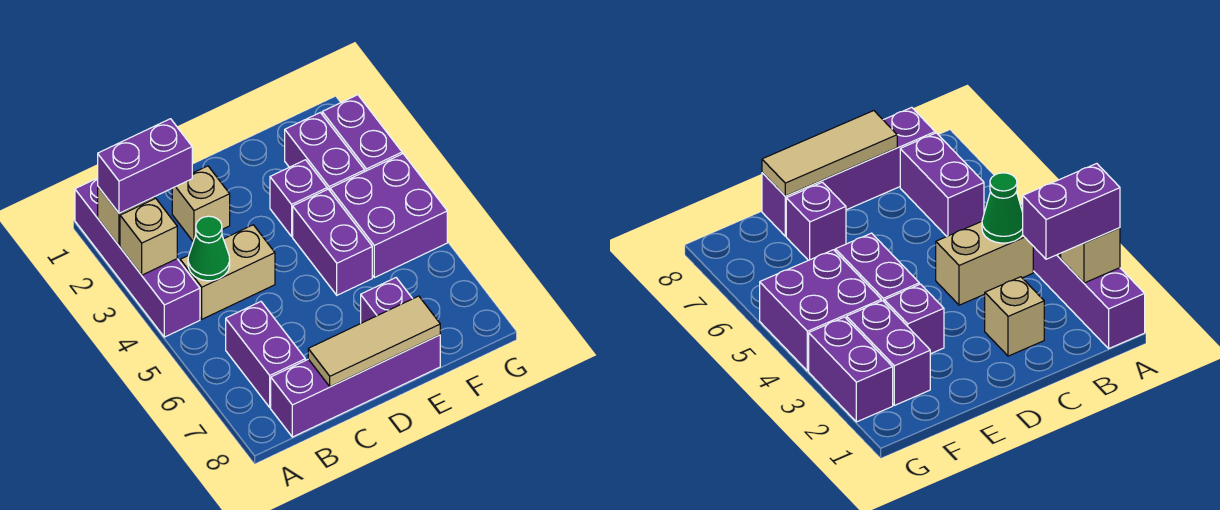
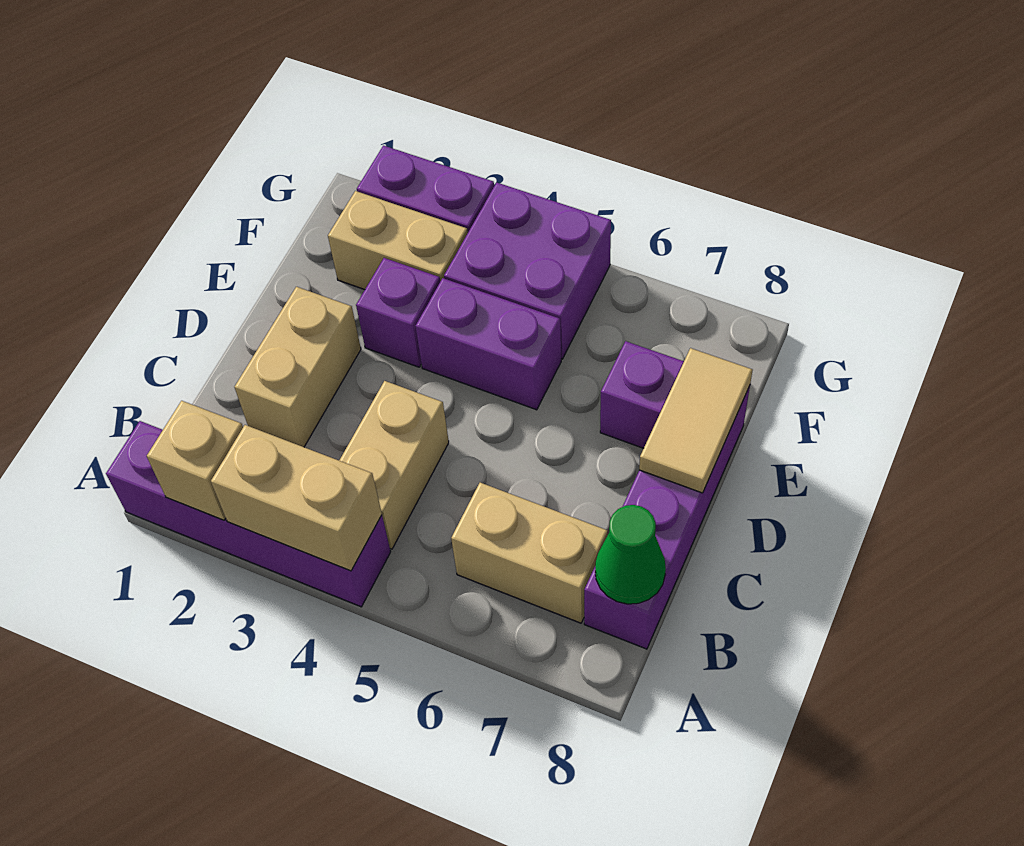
purple 1x2 brick [98,119,192,213] -> none
tan 1x1 brick [120,198,177,275] -> tan 1x2 brick [211,425,382,571]
green 1x1 cone [188,216,230,281] -> green 1x1 cone moved to [595,505,666,604]
purple 1x2 brick [226,302,305,407] -> tan 1x2 brick [451,483,608,623]
tan 1x1 brick [172,166,230,242] -> tan 1x2 brick [235,287,361,447]
tan 1x3 tile [308,296,440,387] -> tan 1x2 tile [639,348,752,493]
purple 1x2 brick [285,113,365,191] -> tan 1x2 brick [328,191,468,290]

